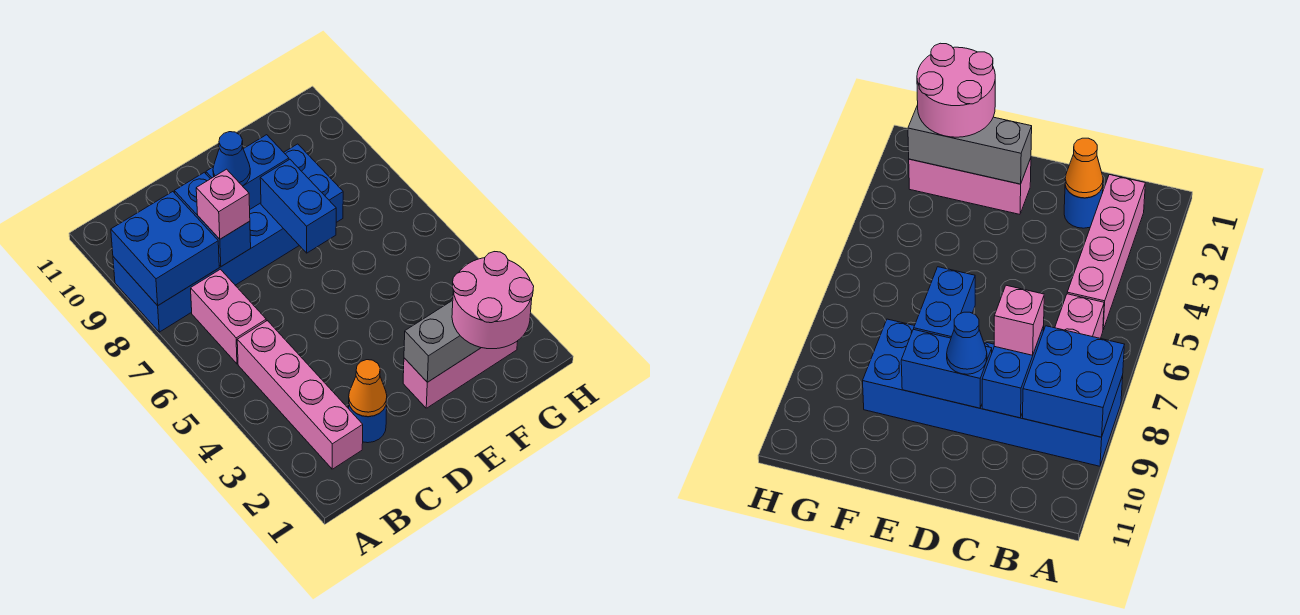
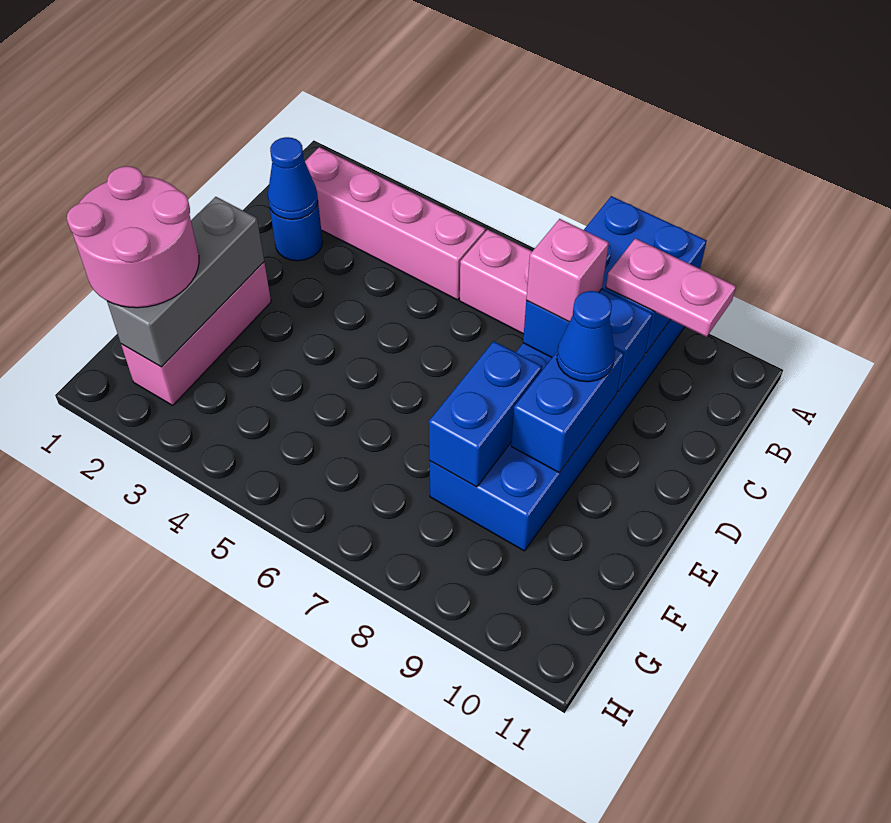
none -> pink 1x2 plate [606,238,736,337]
orange 1x1 cone [349,360,387,417] -> blue 1x1 cone [268,137,318,219]
blue 1x2 brick [260,160,336,253] -> blue 1x2 brick turned to [429,341,542,487]

